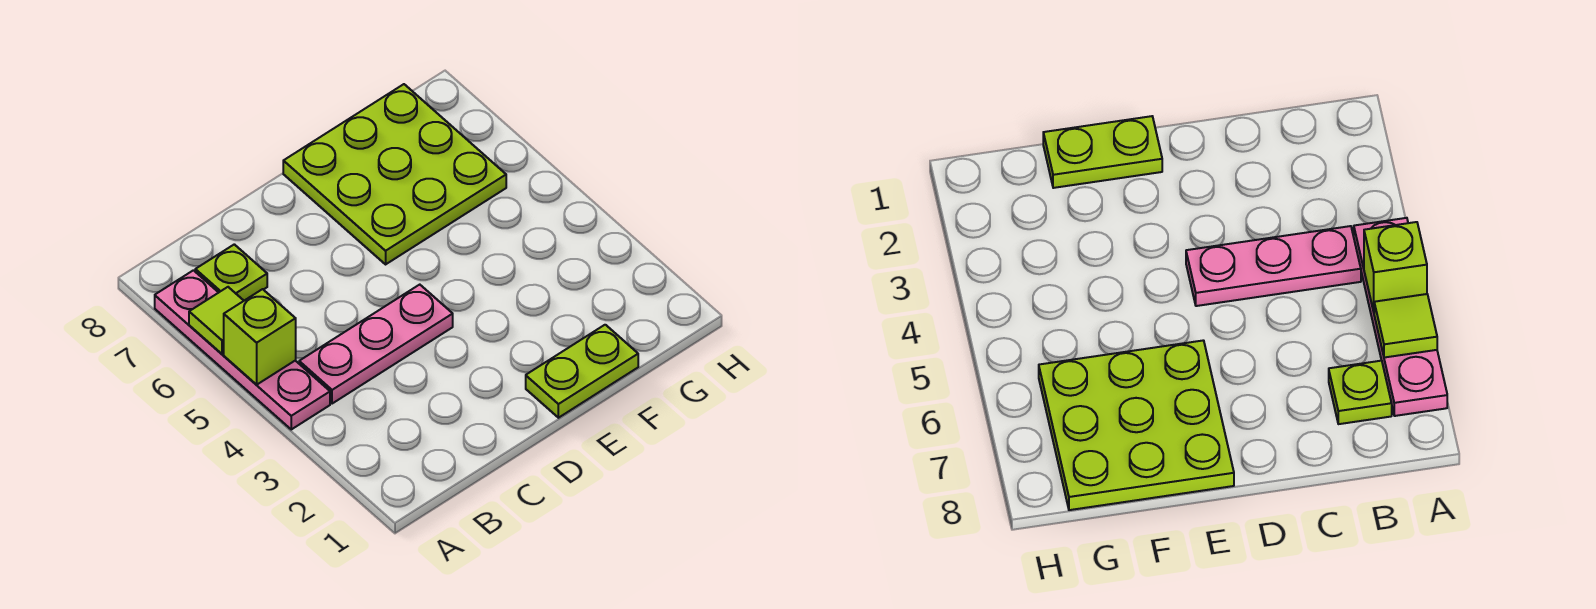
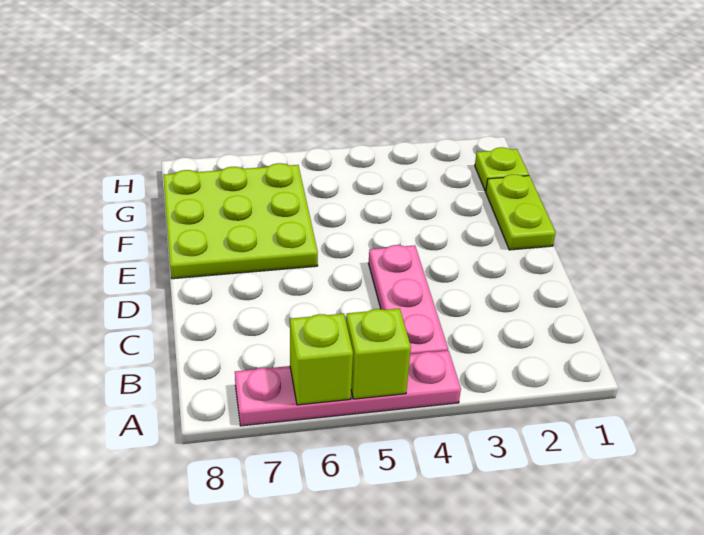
lime 1x1 tile [189,287,244,354] -> lime 1x1 brick [290,314,353,405]
lime 1x1 plate [195,244,267,301] -> lime 1x1 plate moved to [475,147,529,191]

